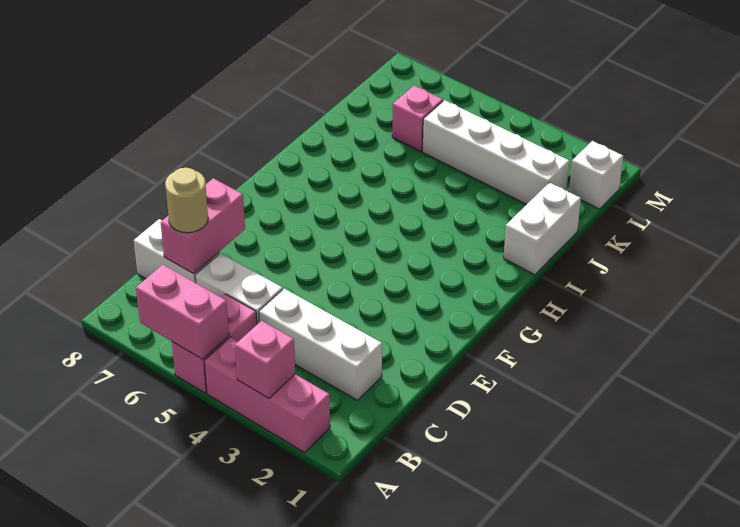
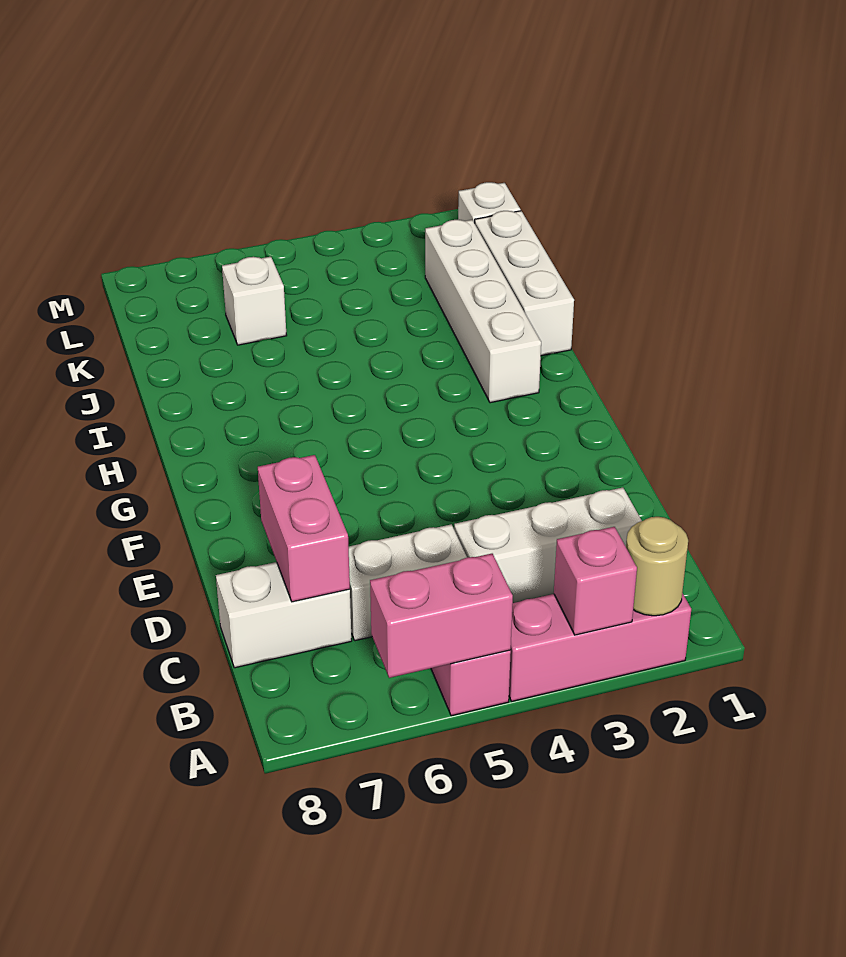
tan 1x1 round brick [165,168,208,233] -> tan 1x1 round brick moved to [626,517,688,616]
white 1x2 brick [504,183,581,275] -> white 1x3 brick [475,211,574,356]
white 1x4 brick [423,100,569,205] -> white 1x4 brick turned to [425,220,541,403]
pink 1x1 brick [392,85,443,152] -> white 1x1 brick [222,257,287,345]

